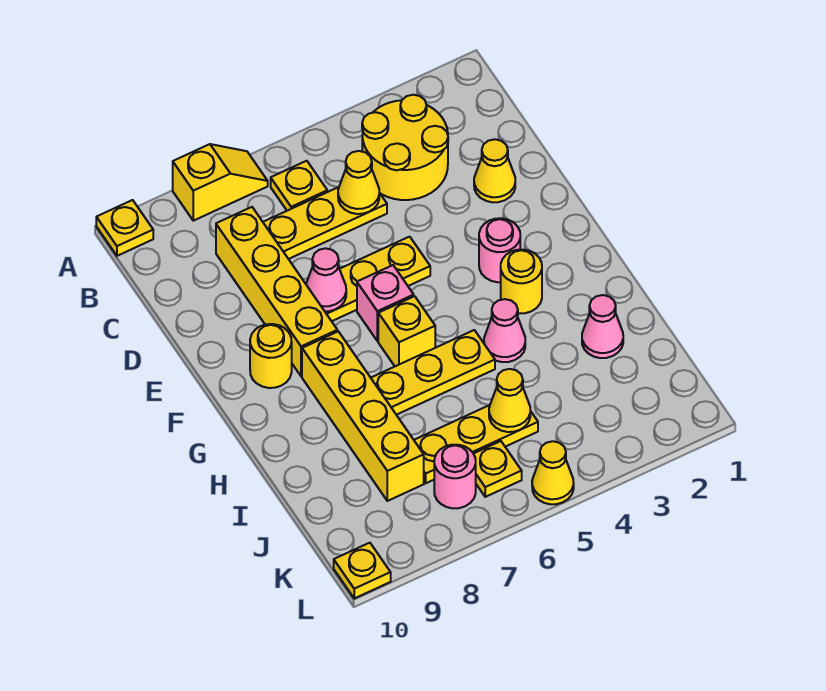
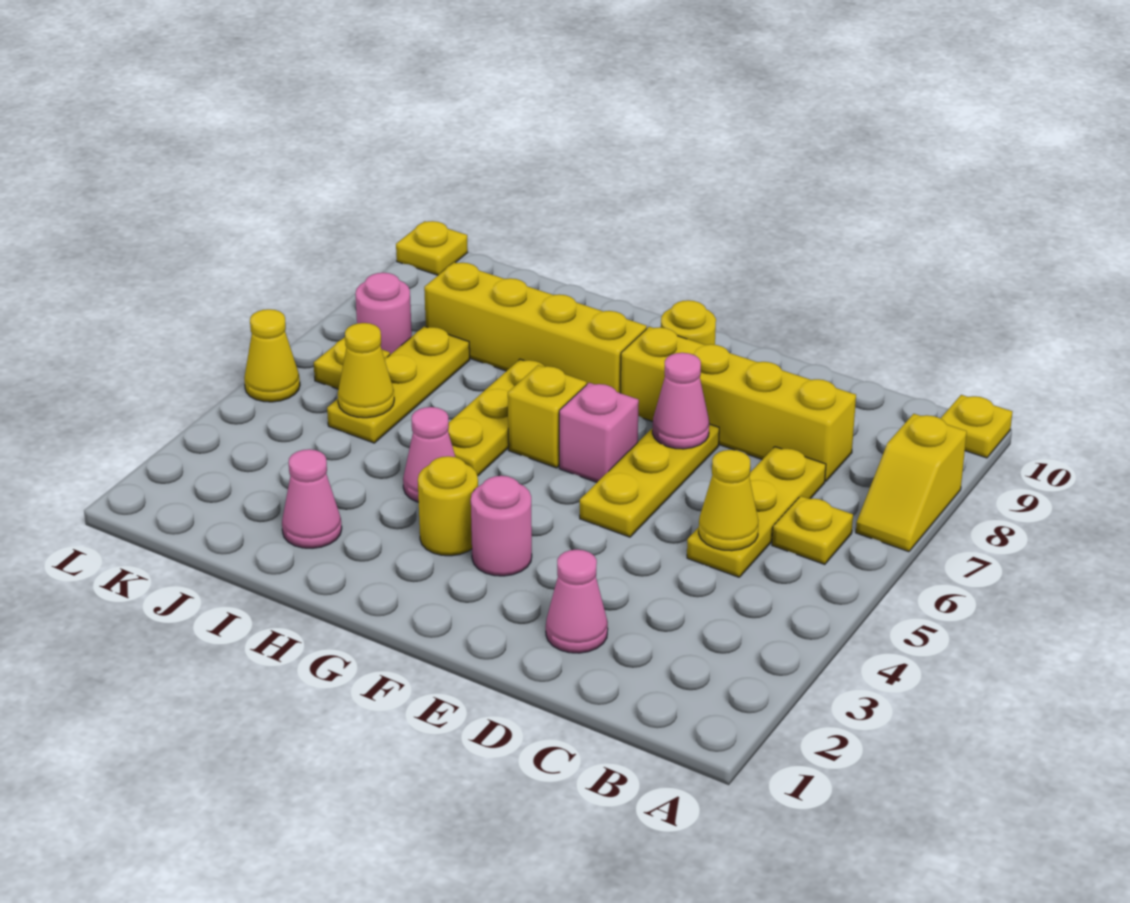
yellow 2x2 round brick [362,95,448,200] -> none
yellow 1x1 cone [474,139,515,202] -> pink 1x1 cone [546,549,608,653]

